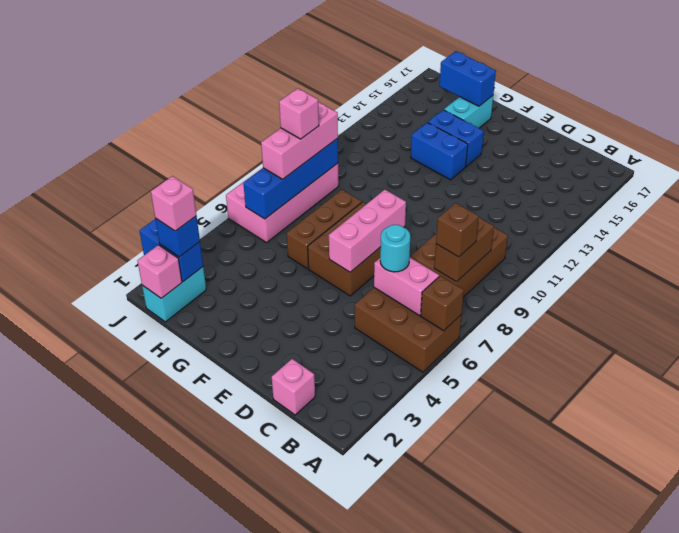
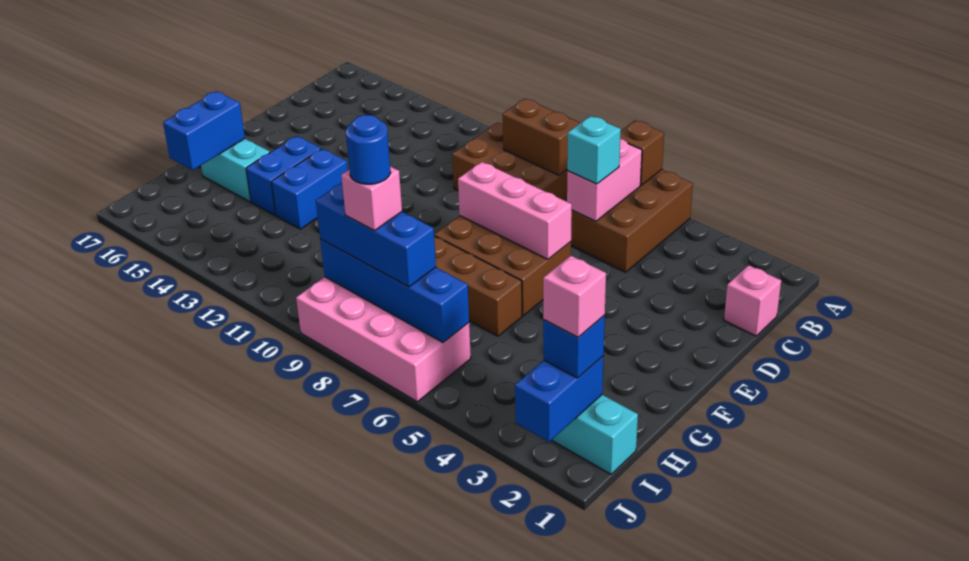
brown 1x1 brick [436,203,479,257] -> none
cyan 1x1 round brick [380,225,410,272] -> cyan 1x1 brick [567,116,621,184]
pink 1x1 brick [138,245,182,298] -> none
pink 1x3 brick [261,102,338,179] -> blue 1x3 brick [316,183,436,287]
none -> blue 1x1 round brick [346,115,391,184]

